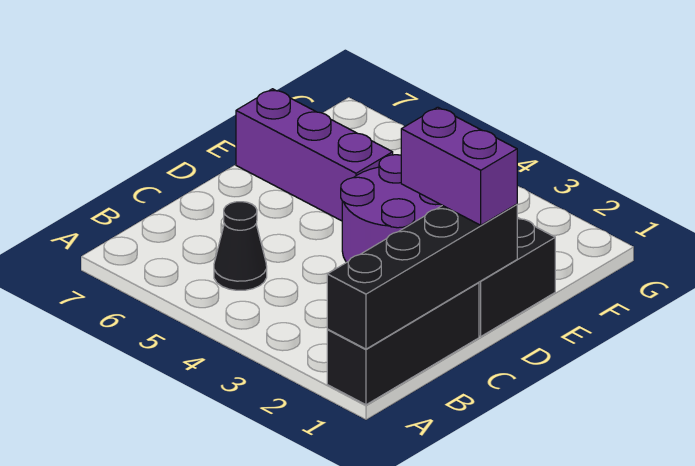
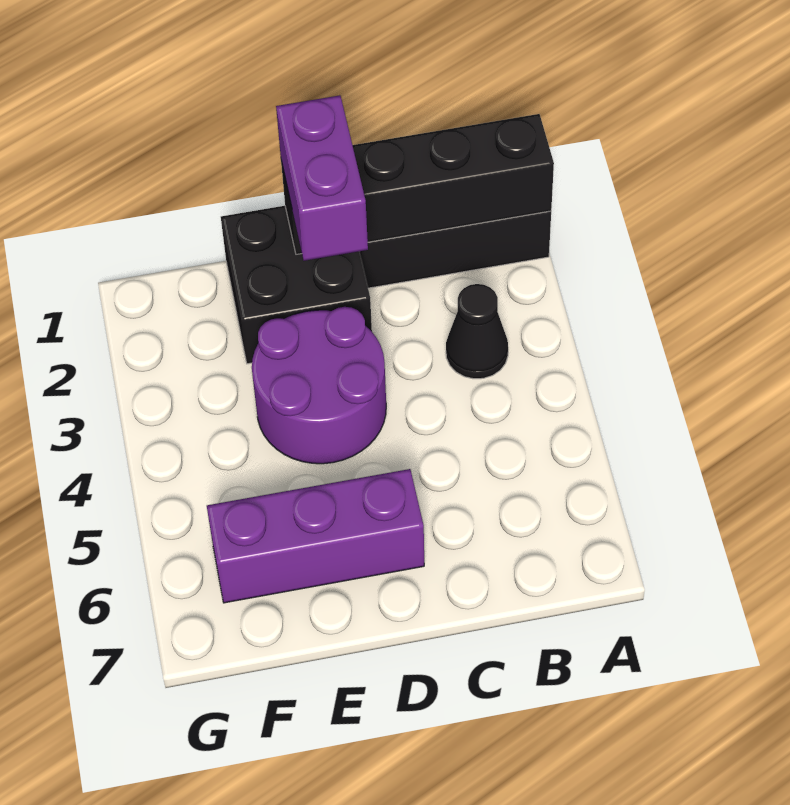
black 1x1 cone [214,202,267,290] -> black 1x1 cone moved to [446,284,508,379]
purple 1x3 brick [236,89,393,221] -> purple 1x3 brick turned to [207,469,424,603]

